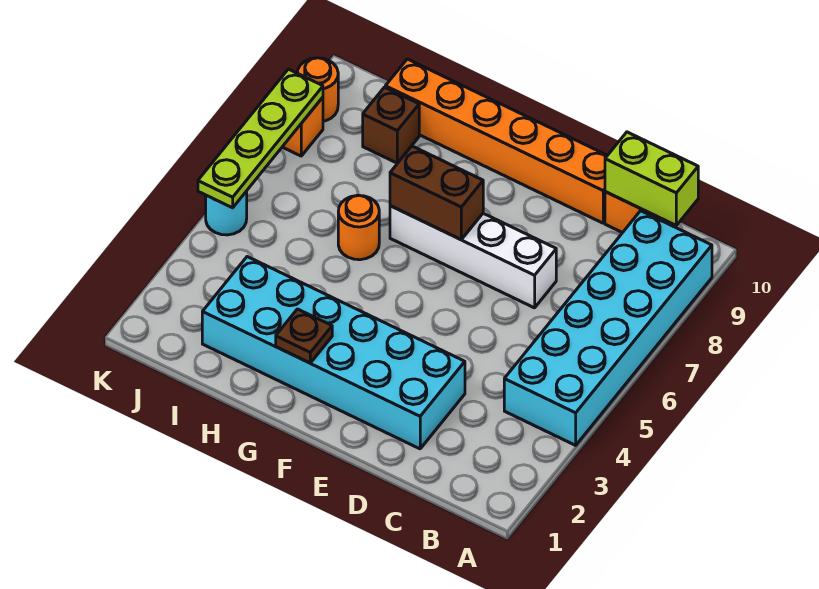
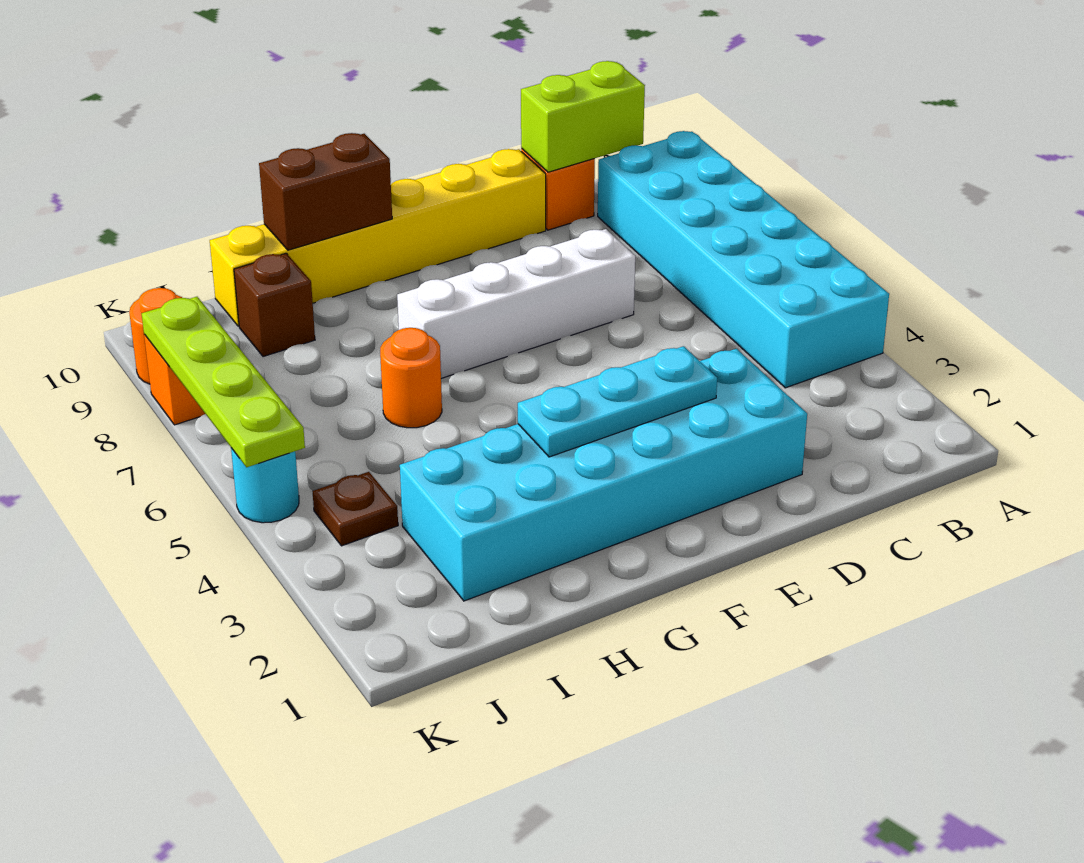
orange 1x6 brick [385,59,607,223] -> yellow 1x6 brick [210,149,546,326]
none -> cyan 1x3 plate [518,346,717,457]
brown 1x2 brick [390,146,483,240] -> brown 1x2 brick moved to [259,133,392,250]
brown 1x1 plate [276,309,332,363] -> brown 1x1 plate moved to [313,472,398,546]

